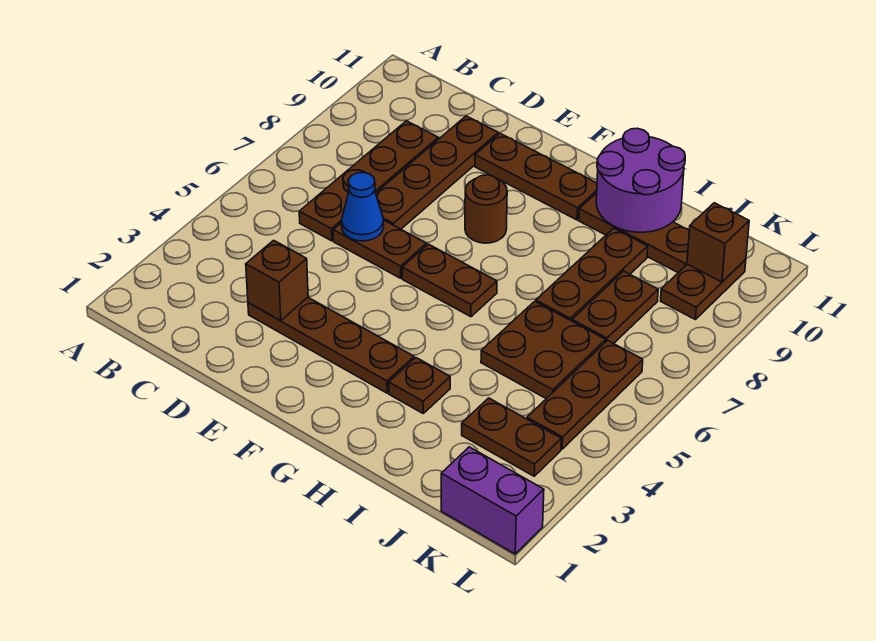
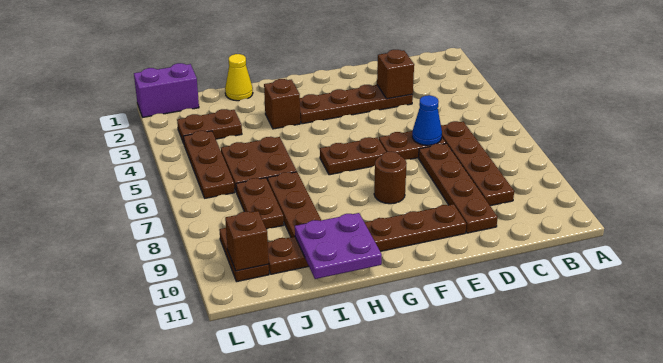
brown 1x1 plate [389,358,450,413] -> brown 1x1 brick [264,79,300,129]
purple 2x2 round brick [596,128,685,232] -> purple 2x2 plate [295,213,382,279]
none -> yellow 1x1 cone [225,54,253,101]

